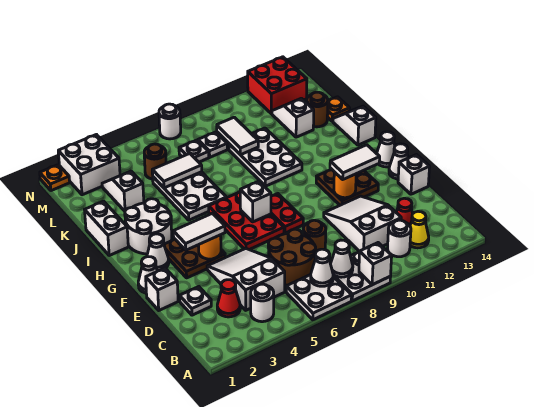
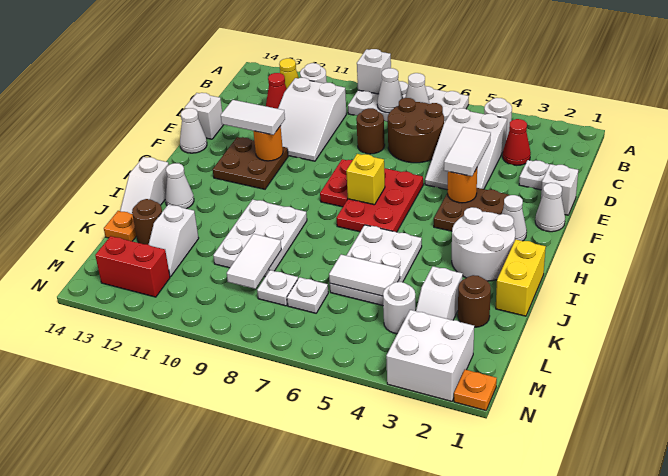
white 1x2 tile [173,213,225,250] -> white 1x2 tile turned to [444,127,491,176]
white 1x1 brick [240,181,271,222] -> yellow 1x1 brick [346,154,385,205]
white 1x1 cone [377,132,395,167] -> white 1x1 cone moved to [165,163,194,209]
white 1x2 brick [85,201,128,255] -> yellow 1x2 brick [496,239,546,316]
brown 1x1 round brick [144,144,166,179] -> brown 1x1 round brick moved to [458,275,491,327]
red 2x2 brick [248,57,307,114] -> red 1x2 brick [95,236,170,297]
white 1x1 round brick [159,104,181,139] -> white 1x1 round brick moved to [383,282,416,334]

